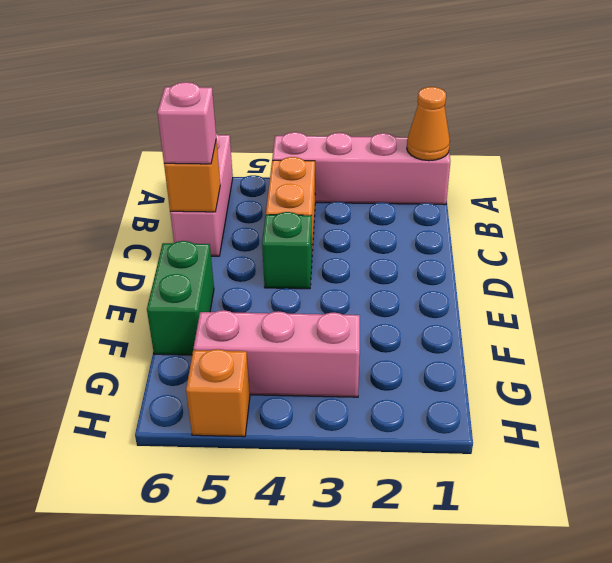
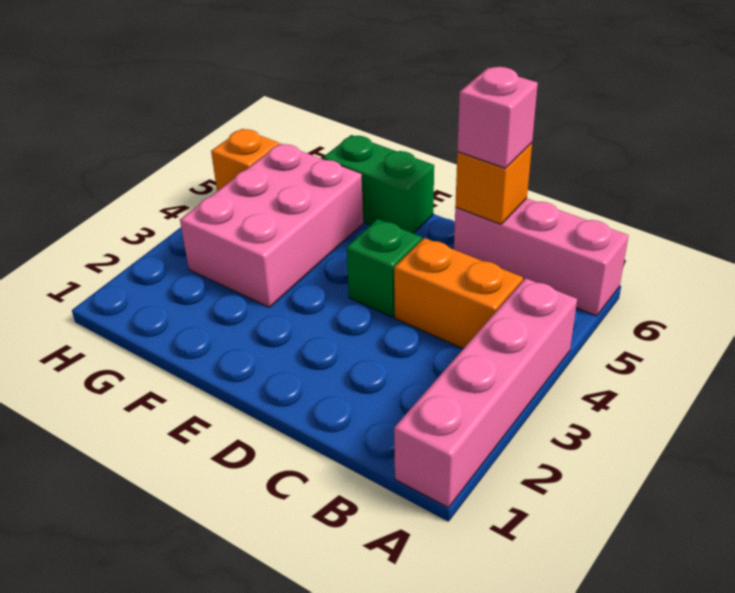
orange 1x1 cone [407,87,450,161] -> none
pink 1x3 brick [194,310,360,397] -> pink 2x3 brick [180,144,363,307]

